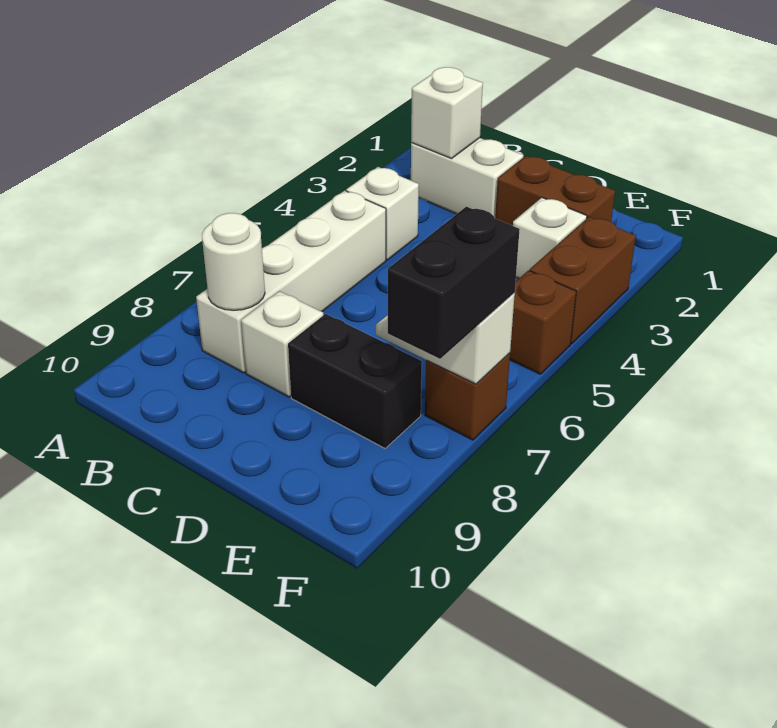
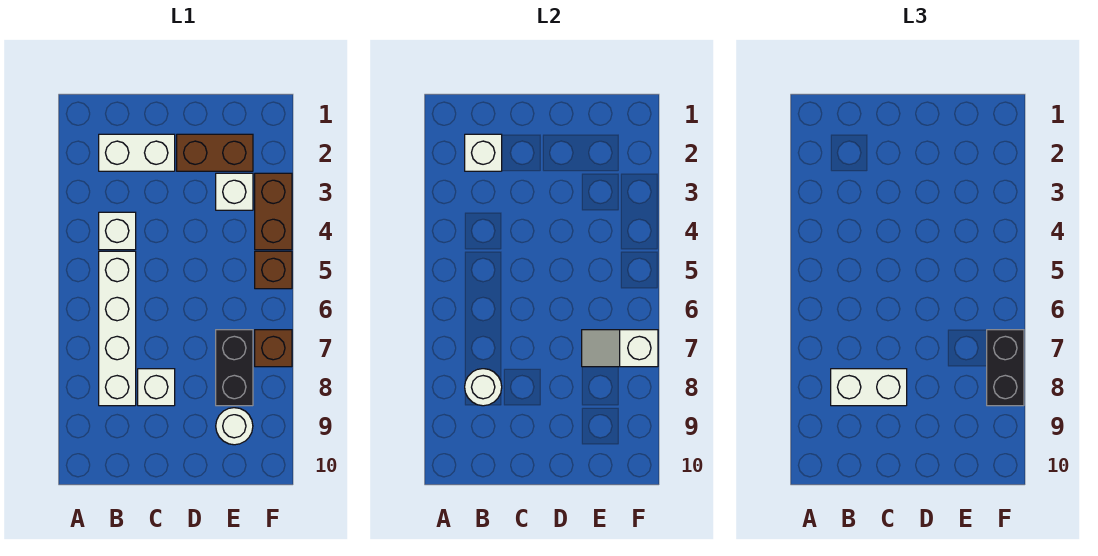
none -> white 1x2 brick [831,369,907,406]
black 1x2 brick [288,314,422,448] -> black 1x2 brick turned to [216,330,253,406]
none -> white 1x1 round brick [216,408,253,445]

